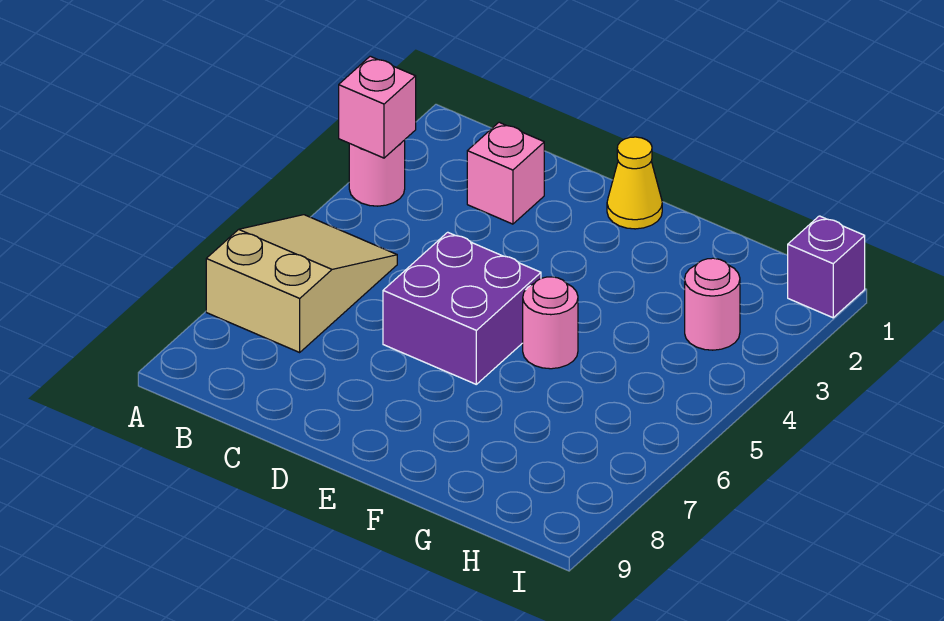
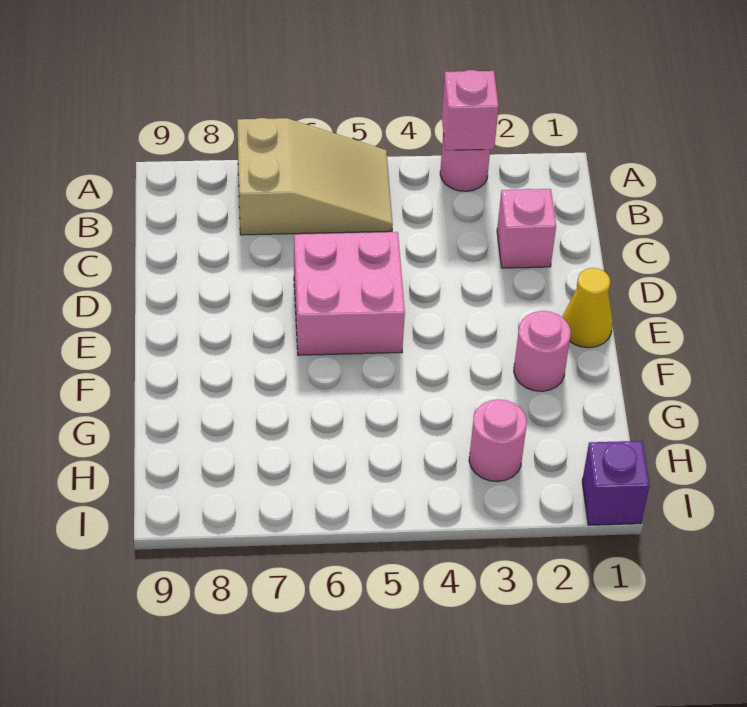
purple 2x2 brick [383,232,541,384] -> pink 2x2 brick [294,232,405,355]
pink 1x1 round brick [523,277,578,369] -> pink 1x1 round brick moved to [514,311,571,391]

